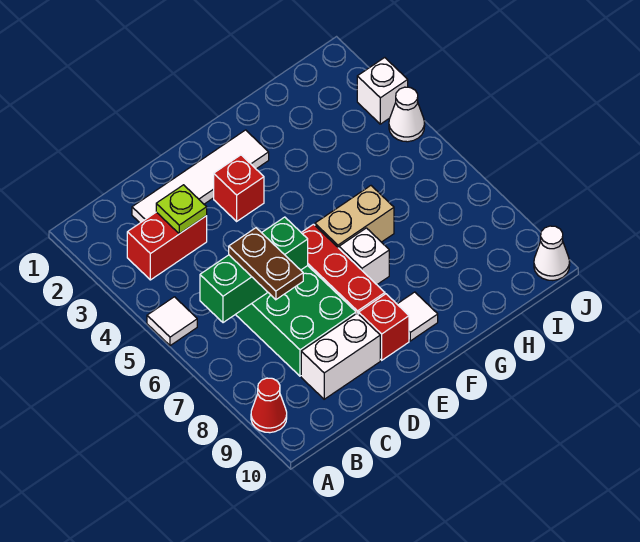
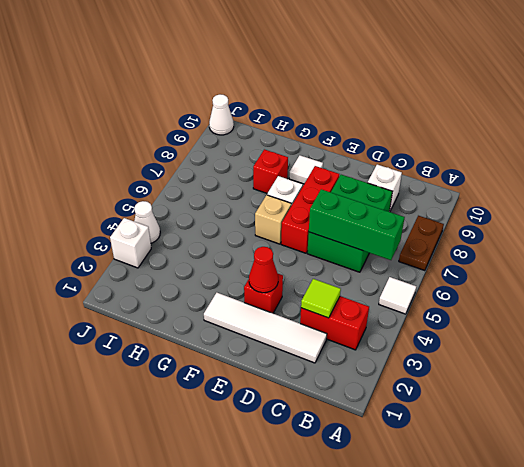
red 1x1 cone [251,378,287,433] -> red 1x1 cone moved to [249,247,278,293]
lime 1x1 plate [156,185,207,234] -> lime 1x1 tile [301,279,341,318]
brown 1x2 plate [229,228,303,300] -> brown 1x2 plate moved to [399,216,444,271]
white 1x2 brick [301,313,380,399] -> white 1x1 brick [368,165,402,212]
red 1x1 brick [359,294,409,360] -> red 1x1 brick moved to [253,149,288,193]
tan 1x2 brick [315,186,394,248] -> tan 1x1 brick [255,195,291,244]

